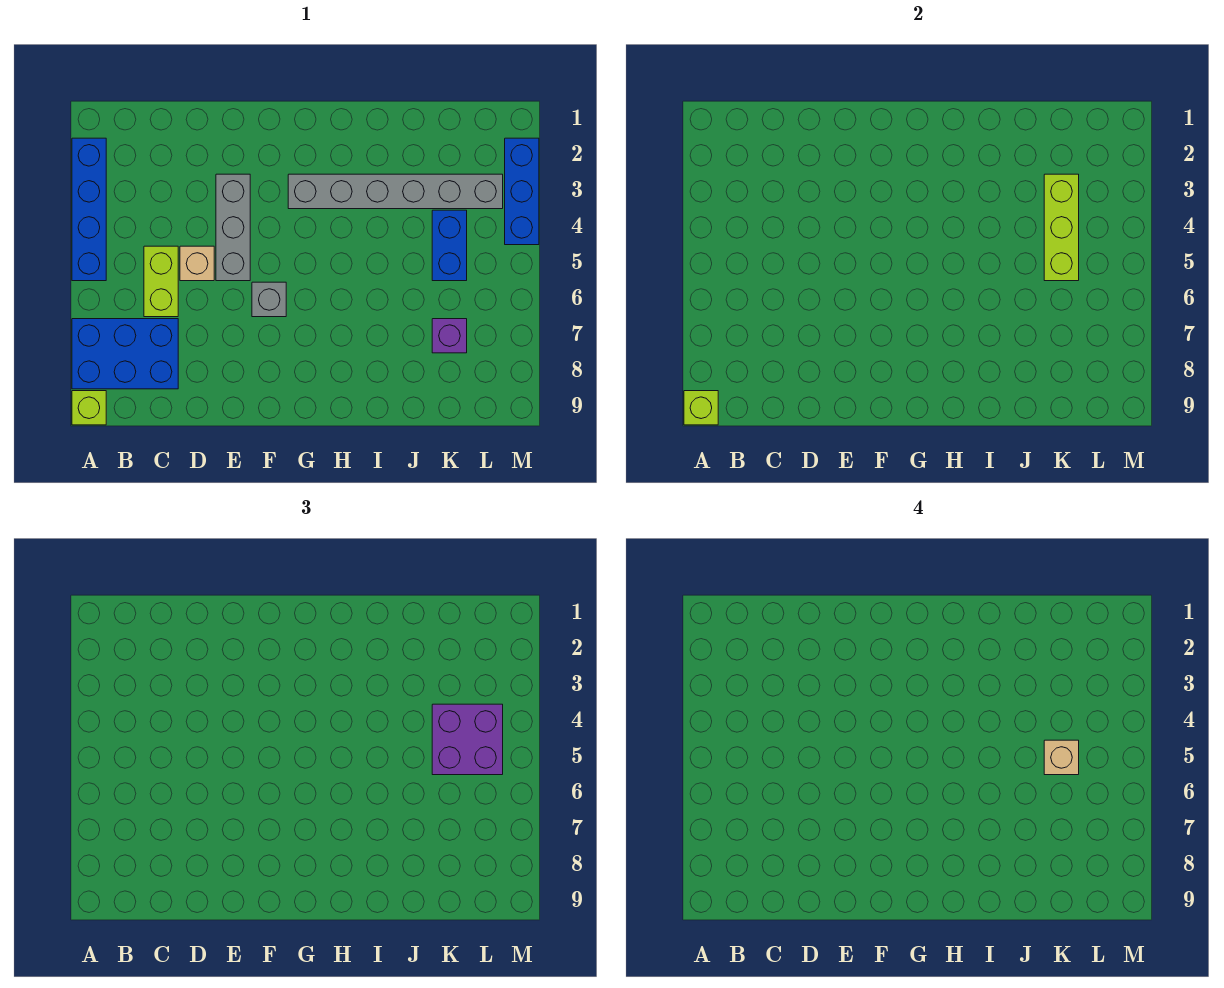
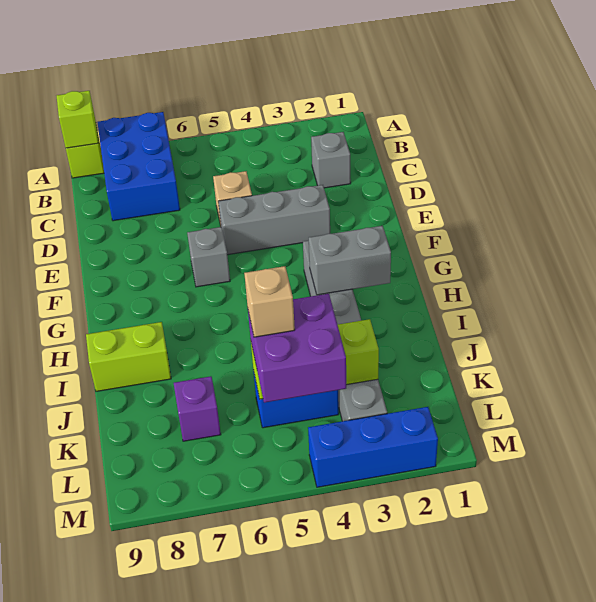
blue 1x4 brick [72,138,106,281] -> none
none -> grey 1x1 brick [311,132,351,188]
lime 1x2 brick [144,246,178,317] -> lime 1x2 brick moved to [86,322,171,391]
none -> grey 1x2 brick [309,226,391,295]

